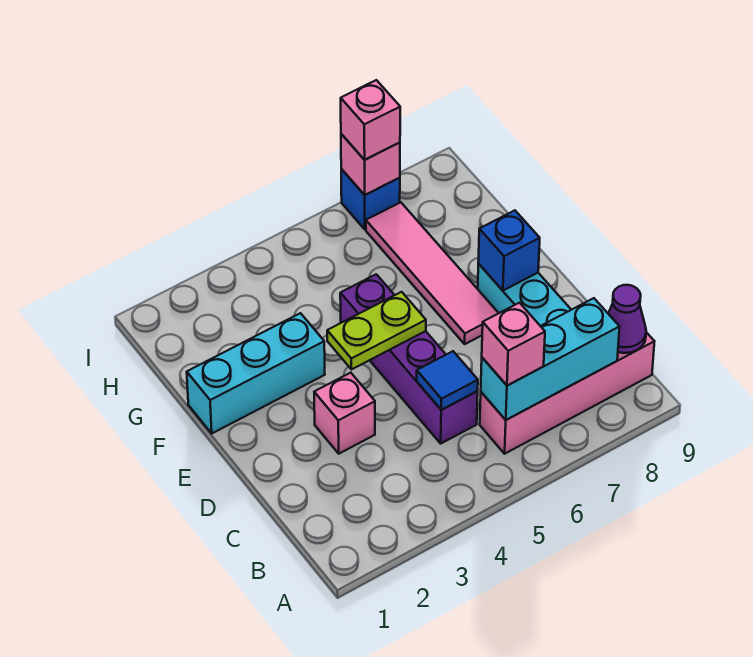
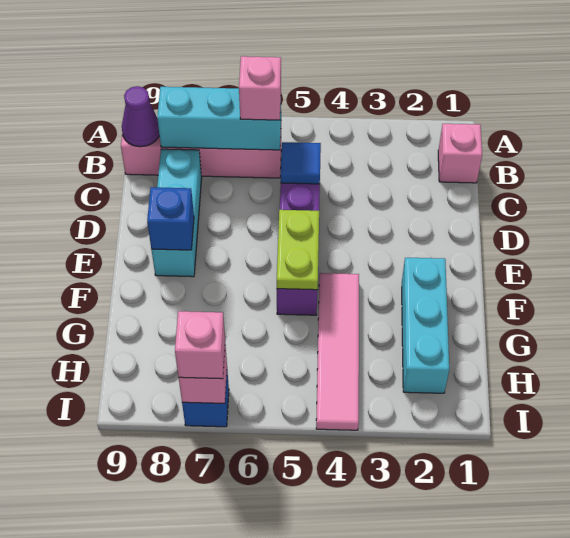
pink 1x1 brick [314,373,375,454] -> pink 1x1 brick moved to [438,124,482,183]
lime 1x2 plate [327,292,426,370] -> lime 1x2 plate turned to [277,210,319,290]
pink 1x4 tile [366,202,499,344] -> pink 1x4 tile moved to [316,273,359,430]
cyan 1x3 brick [187,313,325,433] -> cyan 1x3 brick turned to [402,258,449,393]

